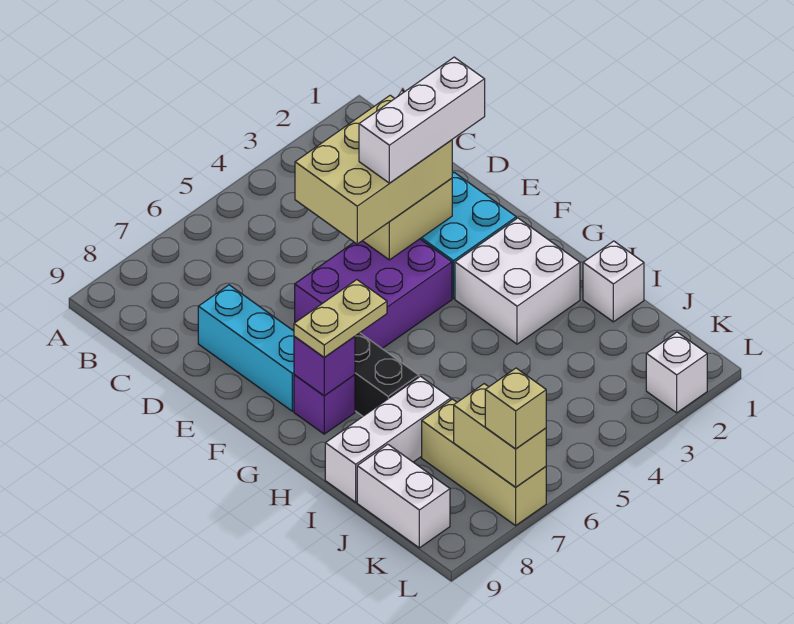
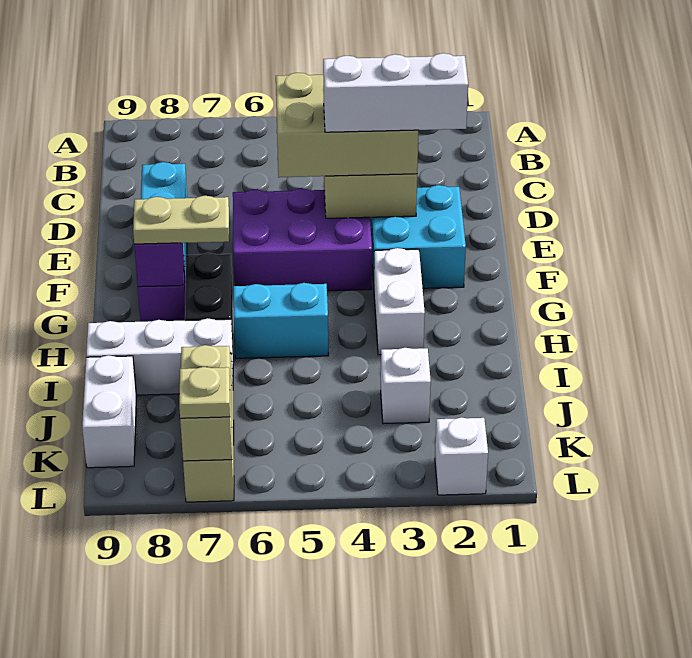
white 2x2 brick [455,218,580,344] -> white 1x2 brick [374,248,425,355]
none -> cyan 1x2 brick [233,283,328,358]
white 1x1 brick [583,241,644,322] -> white 1x1 brick moved to [381,348,431,424]
tan 1x1 brick [485,368,546,449] -> tan 1x1 plate [179,367,230,418]

